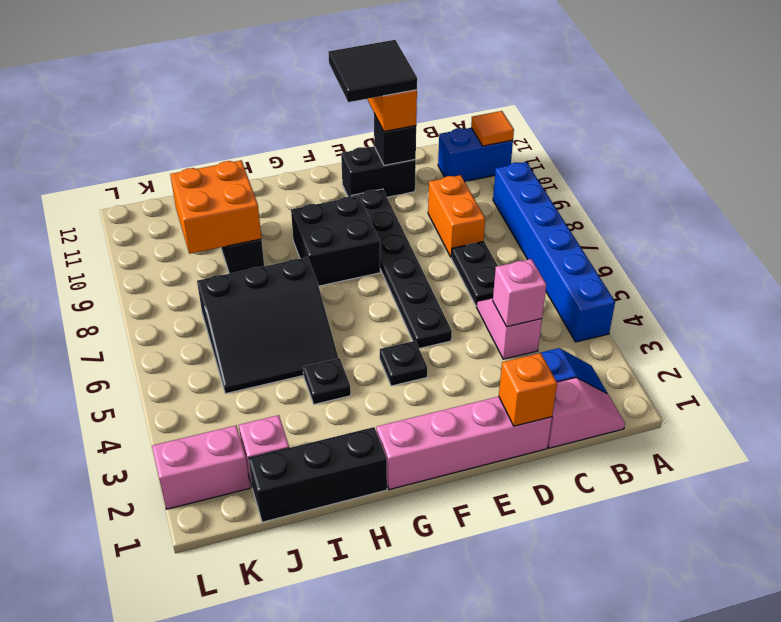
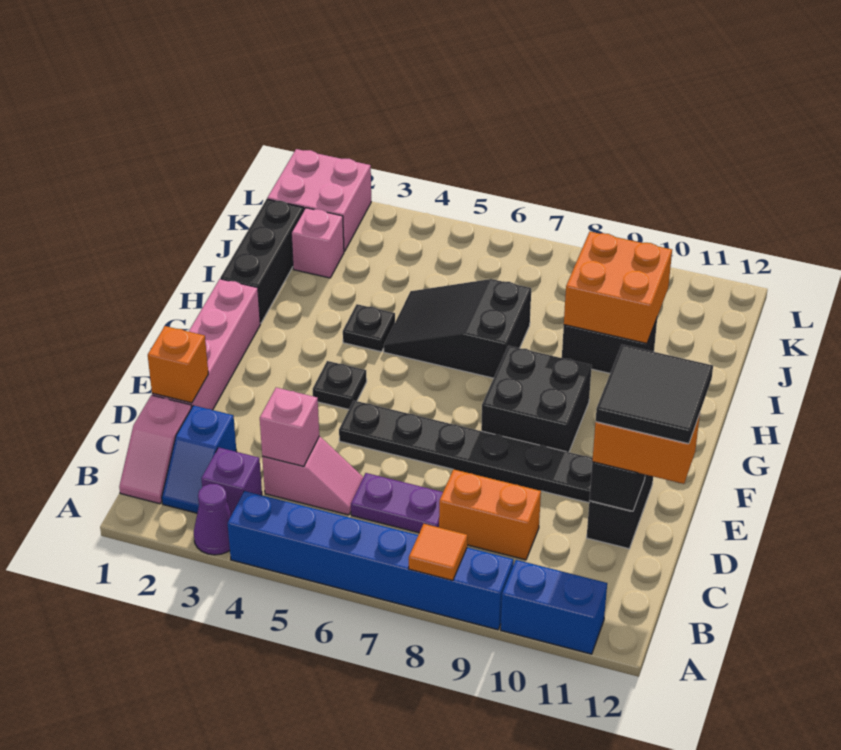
none -> purple 1x1 cone [194,484,232,555]
blue 1x2 brick [438,128,513,182] -> blue 1x2 brick turned to [501,560,607,654]
orange 1x1 tile [471,111,514,146] -> orange 1x1 tile moved to [409,524,467,580]
none -> purple 1x1 brick [201,447,262,513]
black 1x2 plate [451,241,498,306] -> purple 1x2 plate [351,473,443,533]
black 3x3 slope [197,257,338,394] -> black 2x3 slope [384,279,531,378]
pink 1x2 brick [152,426,250,509] -> pink 2x2 brick [267,149,371,252]

